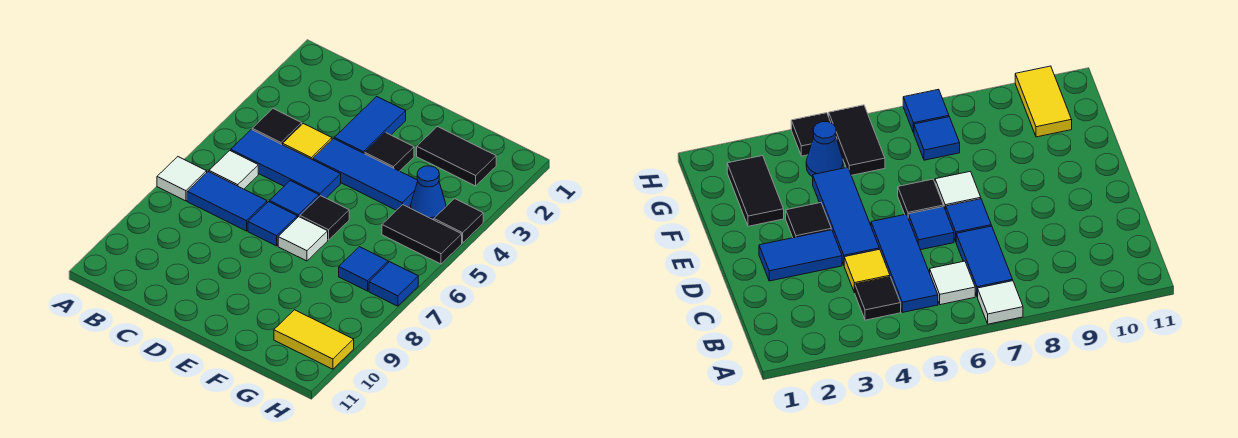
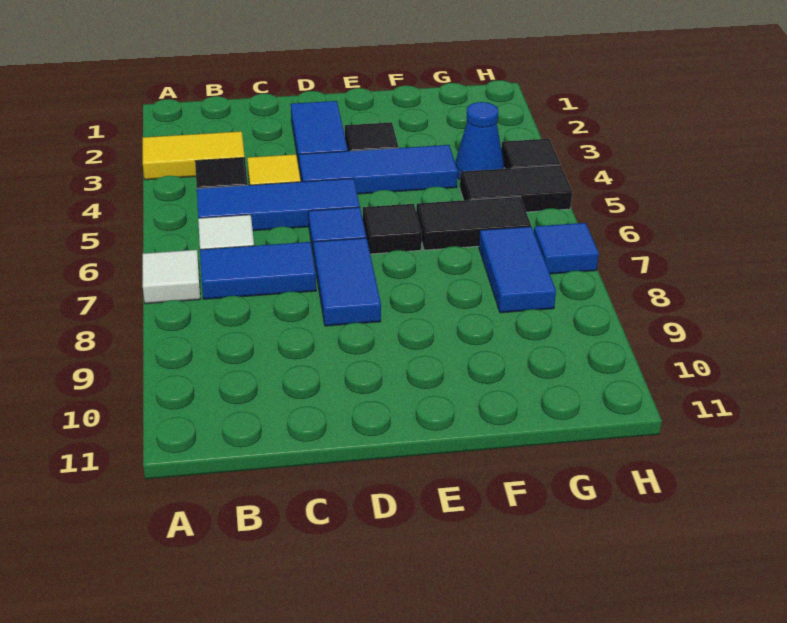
blue 1x1 tile [248,202,297,246] -> blue 1x2 tile [313,238,381,326]
white 1x1 tile [278,217,328,261] -> none
black 1x2 tile [417,127,496,186] -> black 1x2 tile moved to [416,197,531,250]
blue 1x1 tile [339,247,388,291] -> blue 1x2 tile [479,227,556,313]
yellow 1x2 tile [274,310,354,369] -> yellow 1x2 tile moved to [143,131,245,180]

